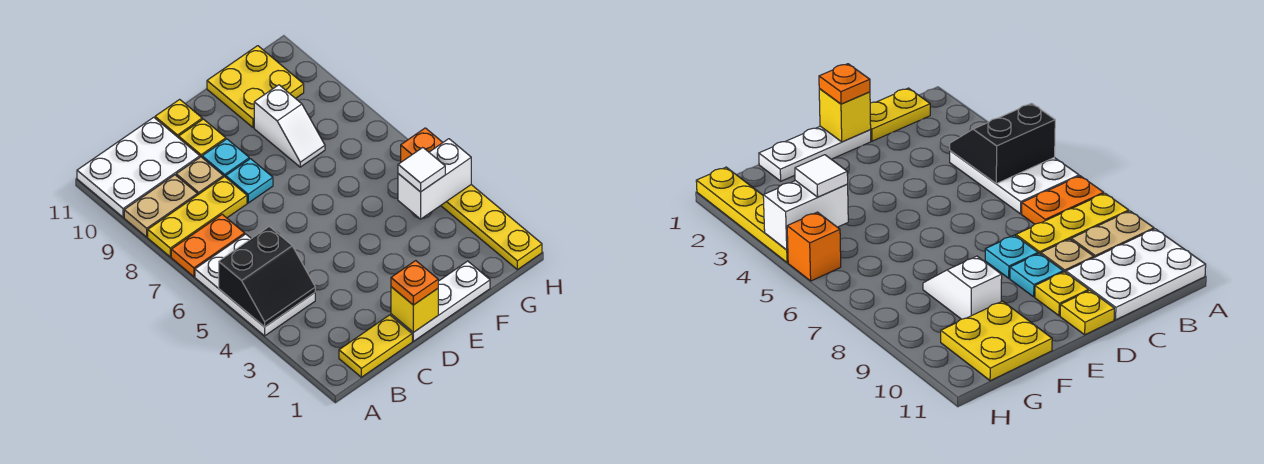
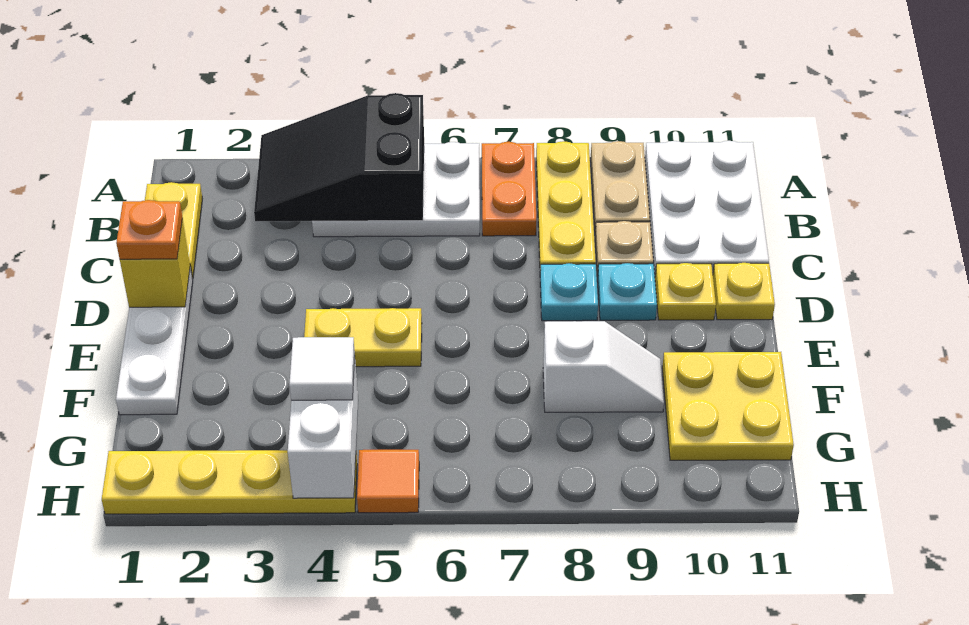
black 2x2 slope [219,226,315,327] -> black 2x3 slope [254,93,424,221]
none -> yellow 1x2 plate [304,308,422,367]
white 1x2 slope [254,85,325,167] -> white 1x2 slope turned to [543,321,664,412]
orange 1x1 brick [401,128,443,162] -> orange 1x1 tile [357,450,419,513]

